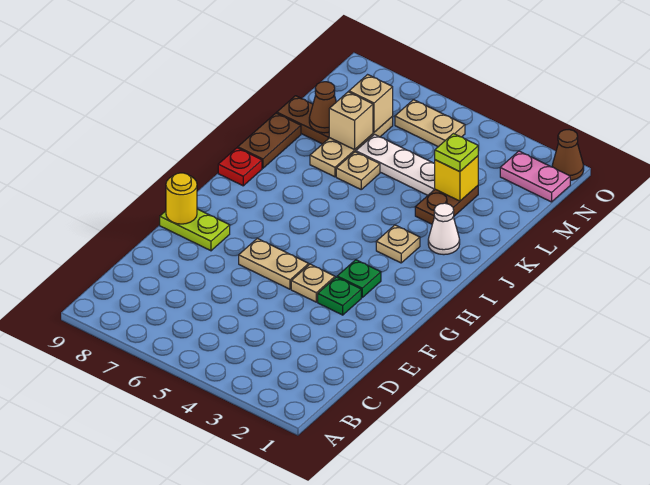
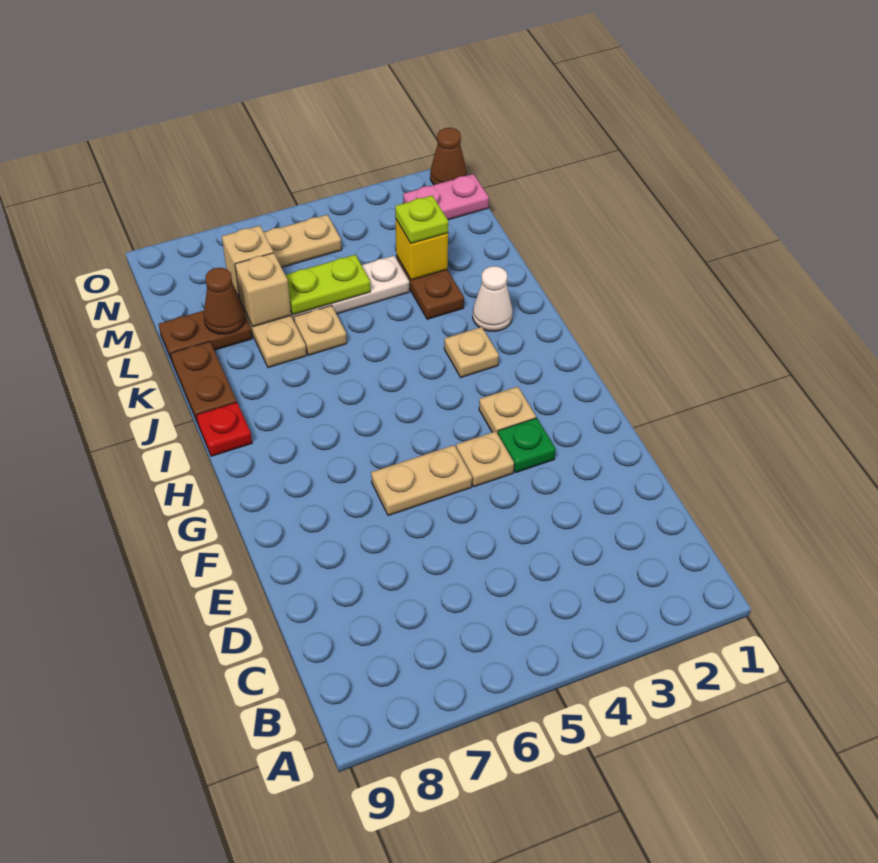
lime 1x2 plate [160,209,230,251] -> lime 1x2 plate moved to [286,255,370,315]
yellow 1x1 round brick [166,173,197,224] -> none
green 1x1 plate [337,260,381,298] -> tan 1x1 plate [479,387,536,434]

